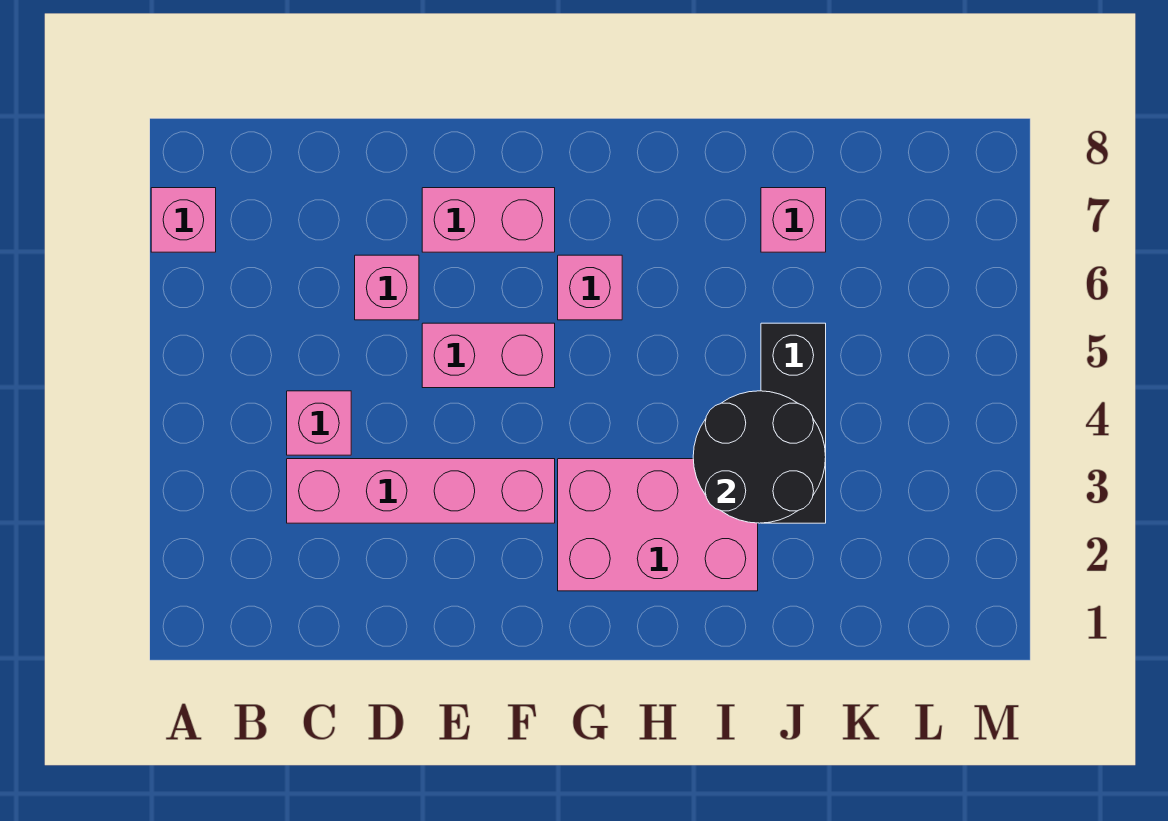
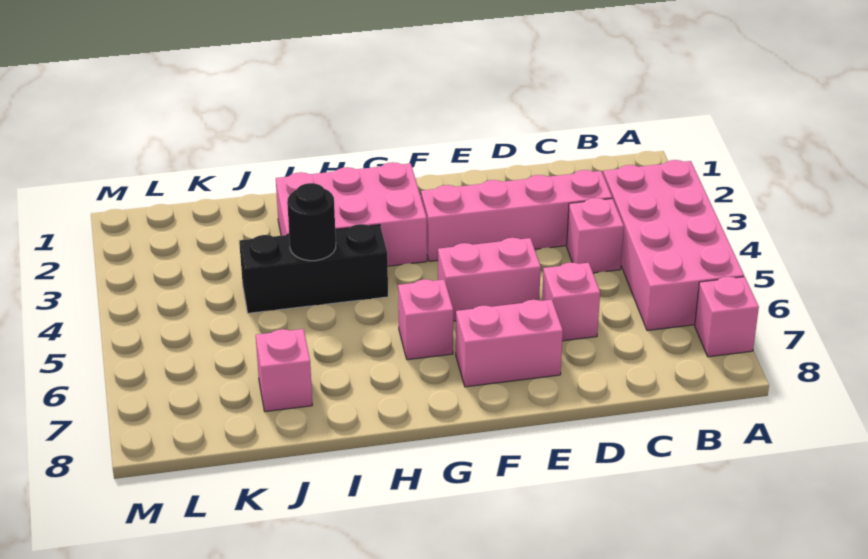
none -> pink 2x4 brick [603,160,744,331]
black 2x2 round brick [693,391,826,523] -> black 1x1 round brick [287,183,336,261]
black 1x3 brick [761,323,826,523] -> black 1x3 brick turned to [239,224,388,313]

